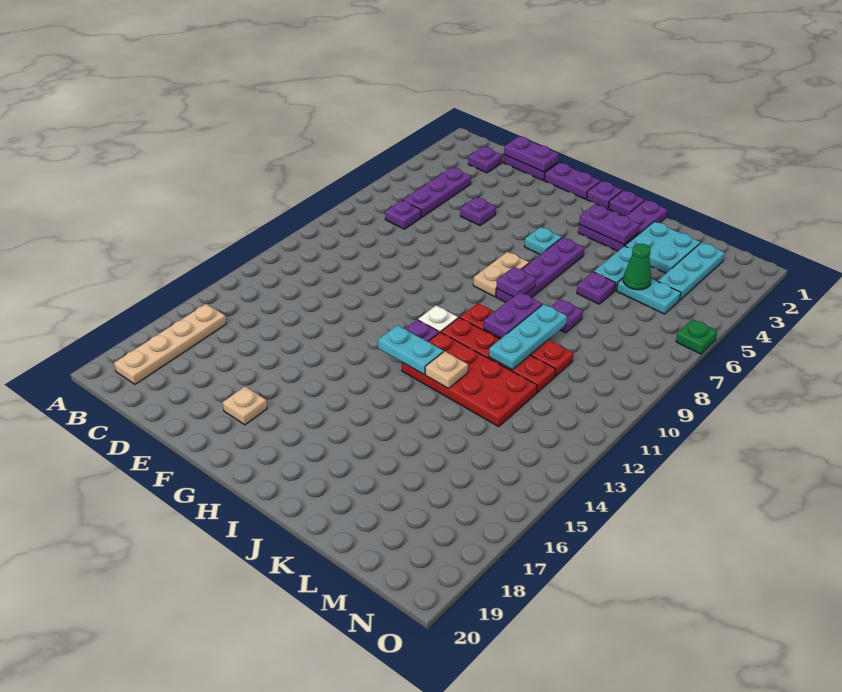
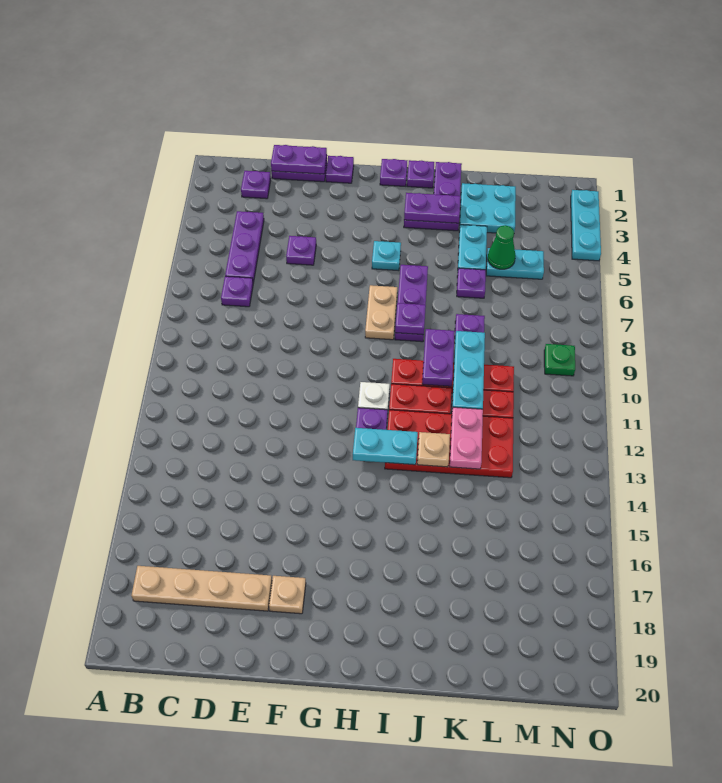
tan 1x4 plate [114,304,226,384] -> tan 1x4 plate turned to [131,566,272,611]
purple 1x2 plate [544,163,600,199] -> purple 1x1 plate [326,156,354,183]
purple 1x4 plate [496,237,584,302] -> purple 1x3 plate [395,265,428,342]
none -> pink 1x2 plate [450,407,483,469]
cyan 1x3 plate [658,242,725,300] -> cyan 1x3 plate moved to [571,190,601,261]
green 1x1 plate [676,319,717,354] -> green 1x1 plate moved to [544,344,575,376]

